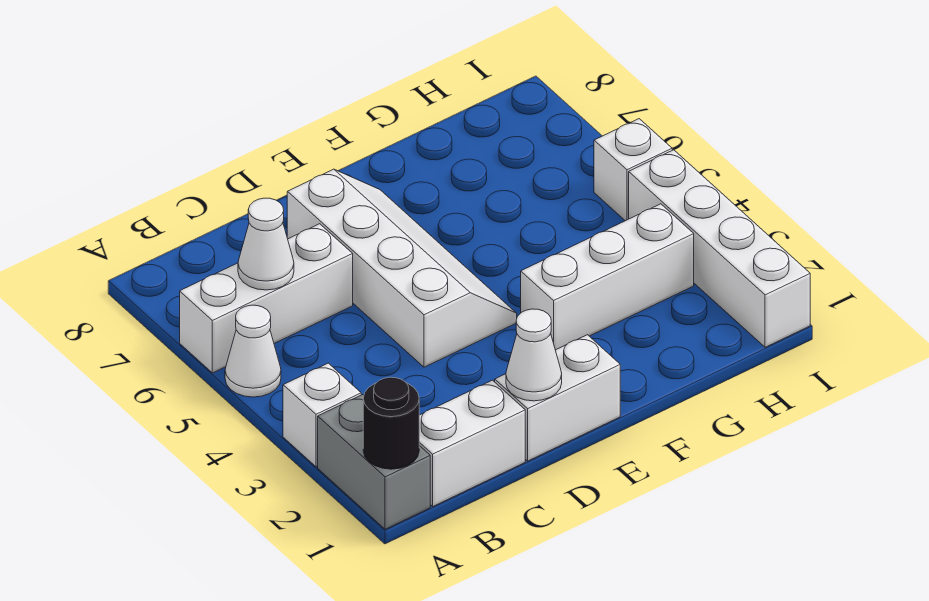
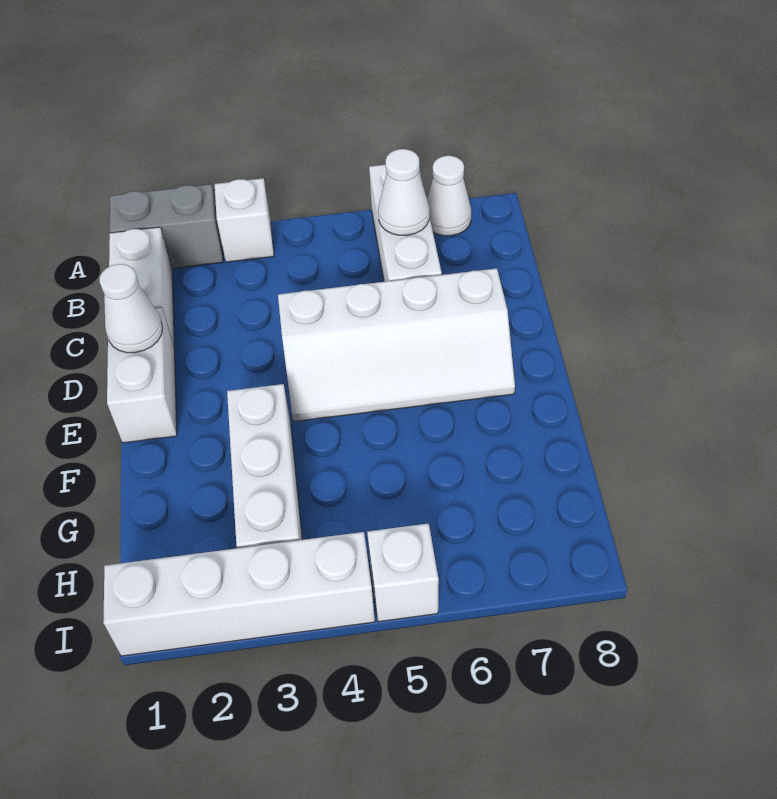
black 1x1 round brick [363,377,419,469] -> none
white 1x1 cone [225,305,281,397] -> white 1x1 cone moved to [427,156,471,236]

